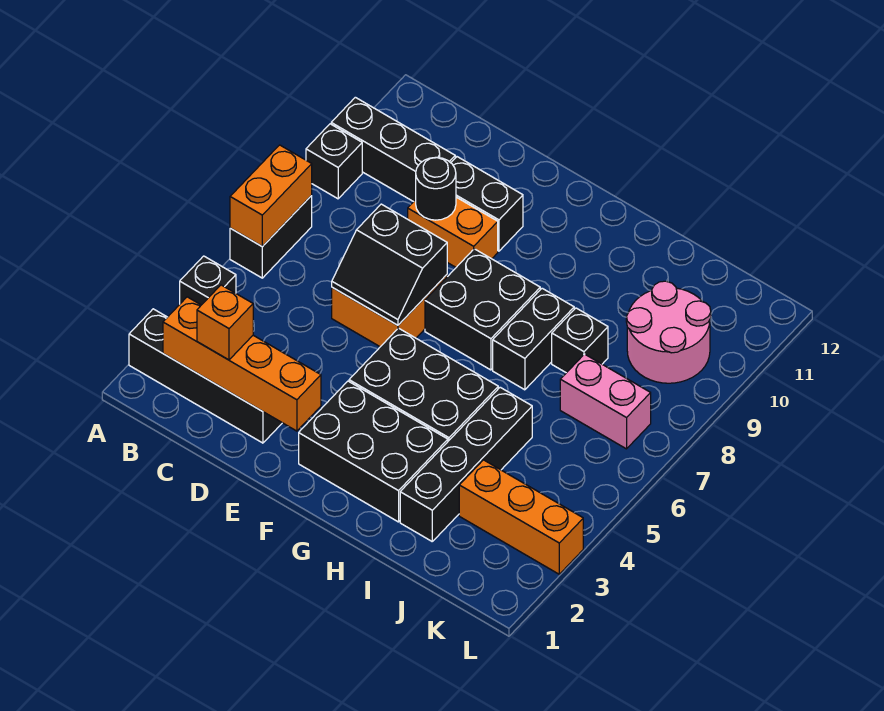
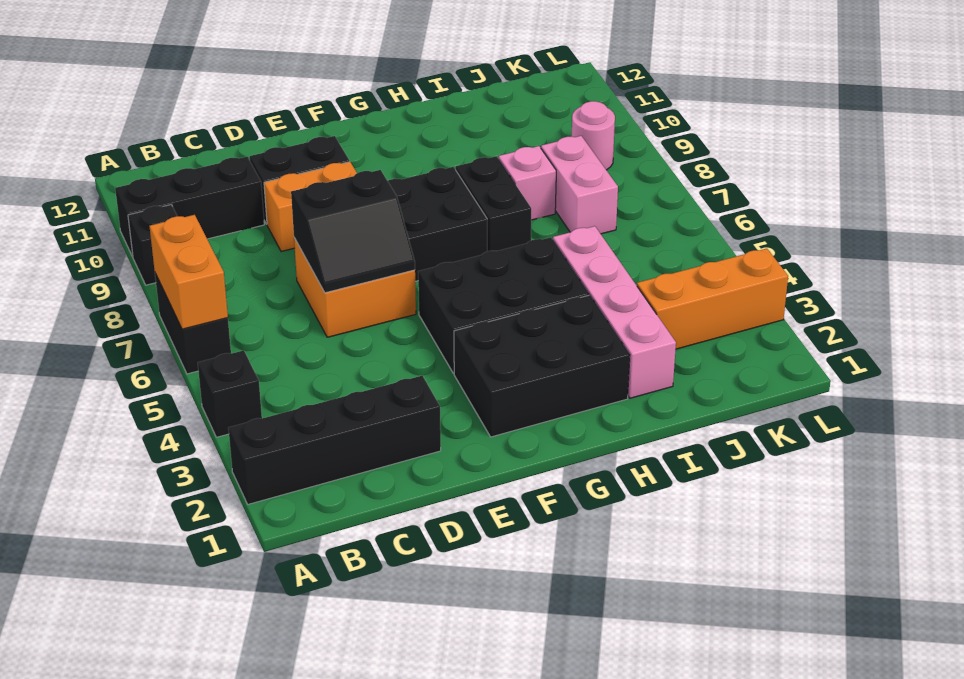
orange 1x4 brick [163,297,321,431] -> none
orange 1x1 brick [197,285,253,360] -> none
black 1x1 round brick [416,157,456,220] -> none
black 1x4 brick [400,387,532,541] -> pink 1x4 brick [553,226,676,398]
black 1x1 brick [552,308,608,373] -> pink 1x1 brick [499,146,556,220]
pink 1x2 brick [560,354,651,449] -> pink 1x2 brick turned to [541,136,618,234]
pink 2x2 round brick [626,281,711,383] -> pink 1x1 round brick [572,101,615,170]

